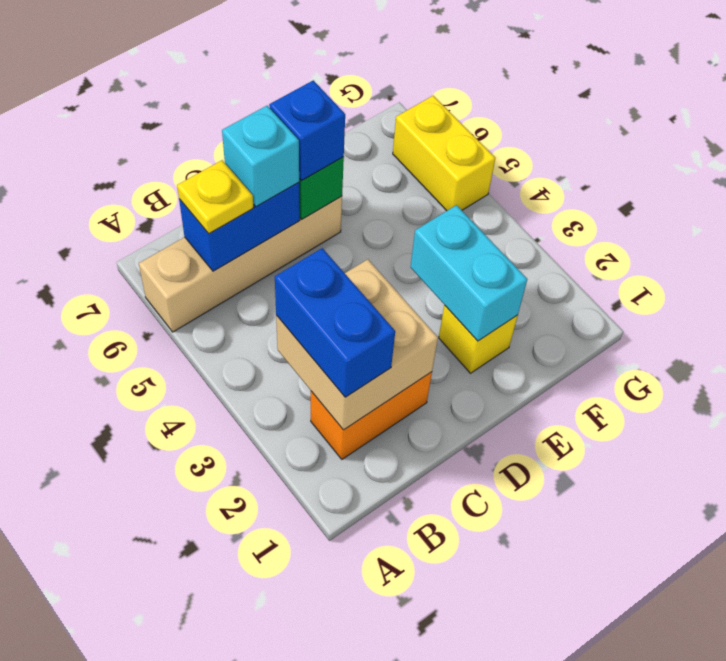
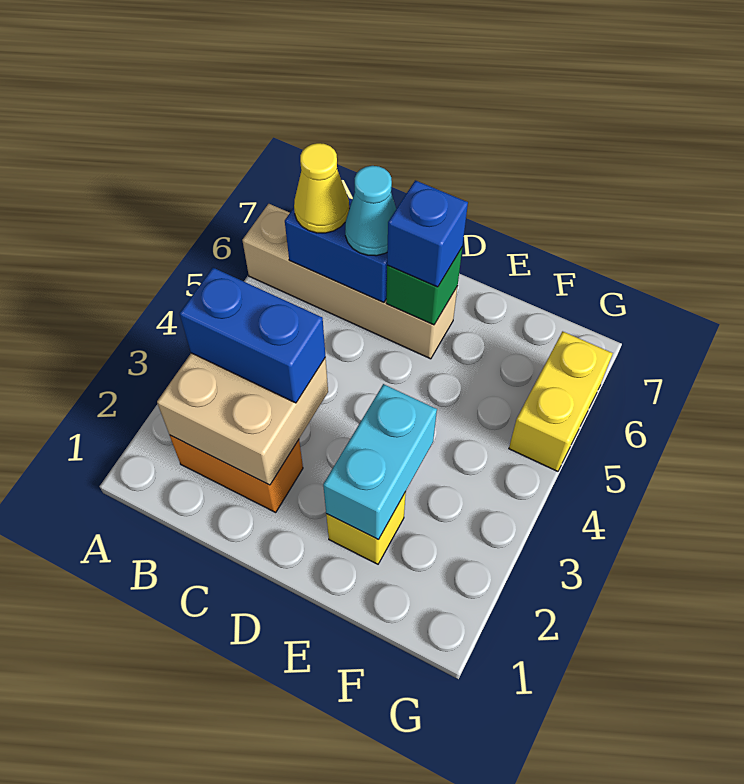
blue 1x2 brick [275,248,395,397] -> blue 1x2 brick turned to [179,268,326,403]
yellow 1x1 plate [177,160,253,234] -> yellow 1x1 cone [294,143,349,233]
cyan 1x1 brick [222,106,299,207] -> cyan 1x1 cone [345,166,396,256]

